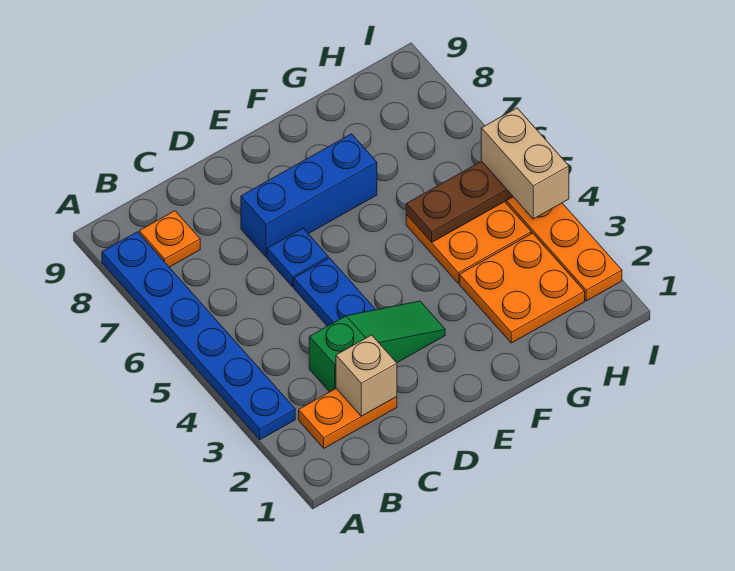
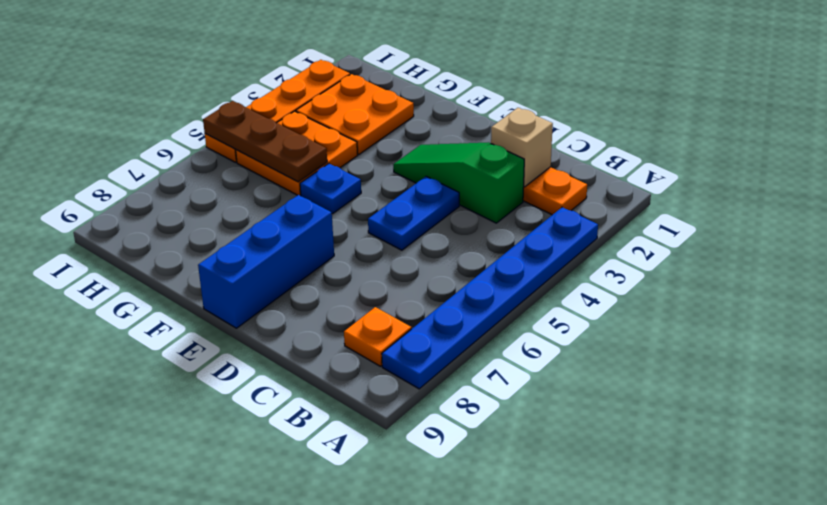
blue 1x1 plate [267,228,328,287] -> blue 1x1 plate moved to [300,164,361,214]
blue 1x3 brick [241,134,377,257] -> blue 1x3 brick turned to [198,195,334,328]
tan 1x2 brick [481,108,569,219] -> none

